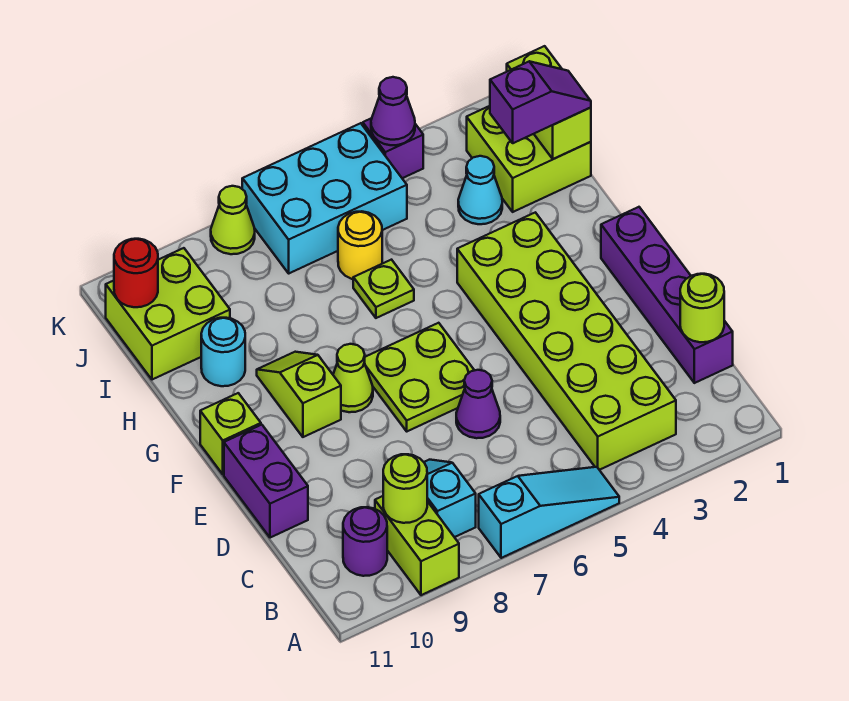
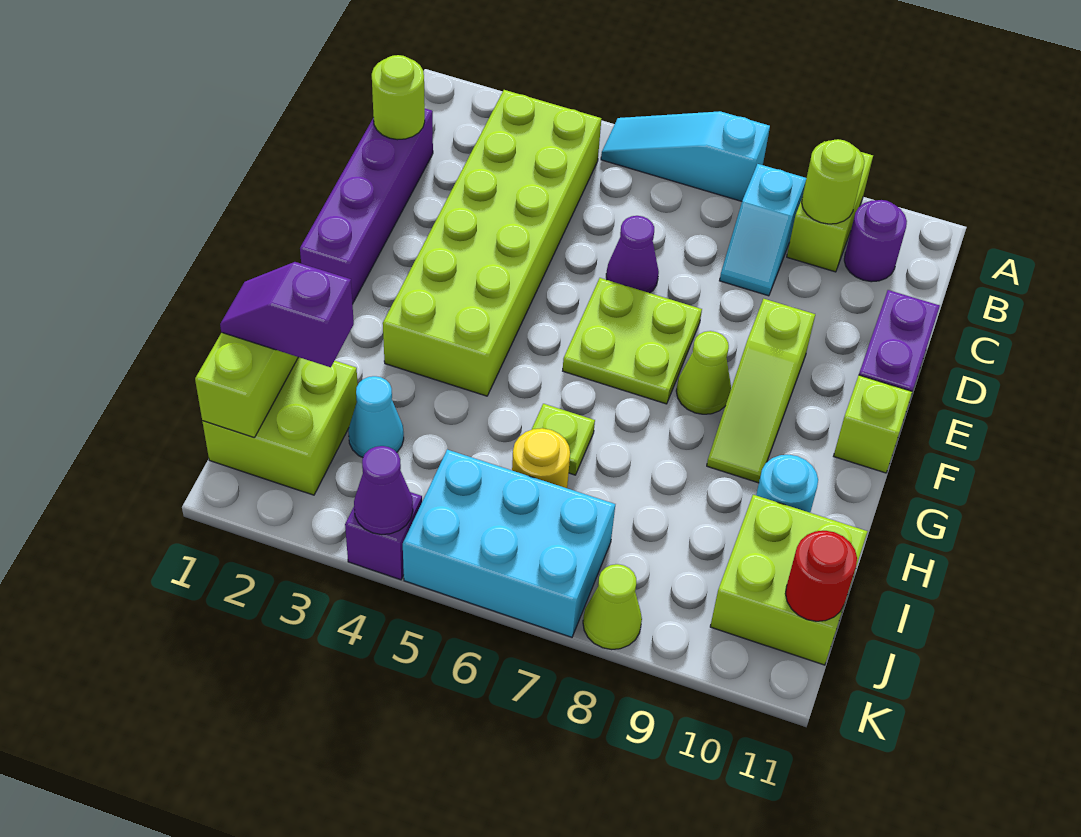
lime 1x2 slope [257,352,341,437] -> lime 1x3 slope [707,299,815,483]

